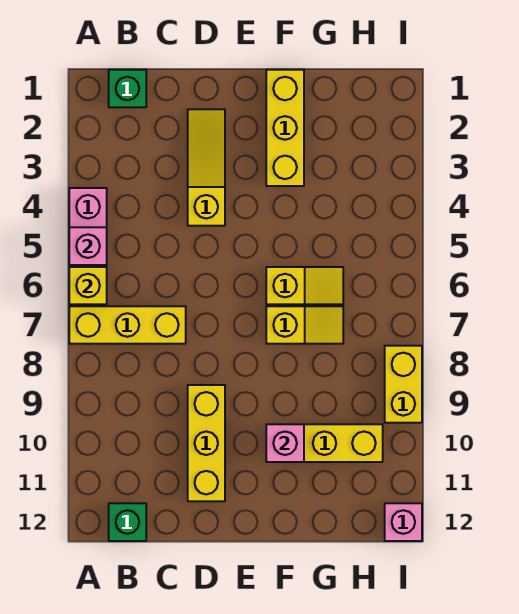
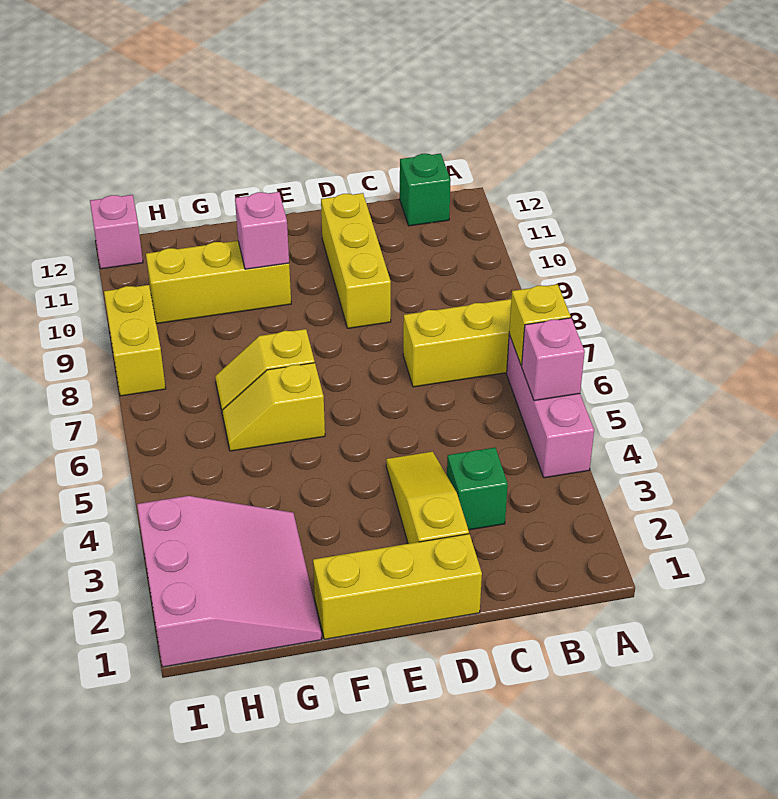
green 1x1 brick [109,70,146,107] -> green 1x1 brick moved to [447,448,508,530]
yellow 1x3 slope [188,109,225,226] -> yellow 1x3 slope turned to [386,452,469,544]
yellow 1x3 brick [266,70,304,186] -> yellow 1x3 brick turned to [313,534,482,639]
none -> pink 3x3 slope [137,496,322,667]

